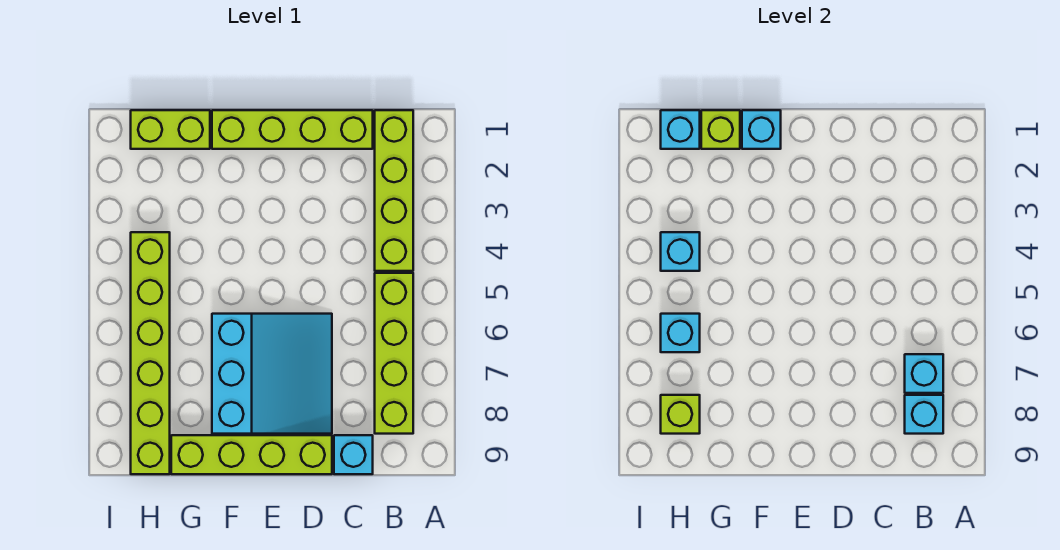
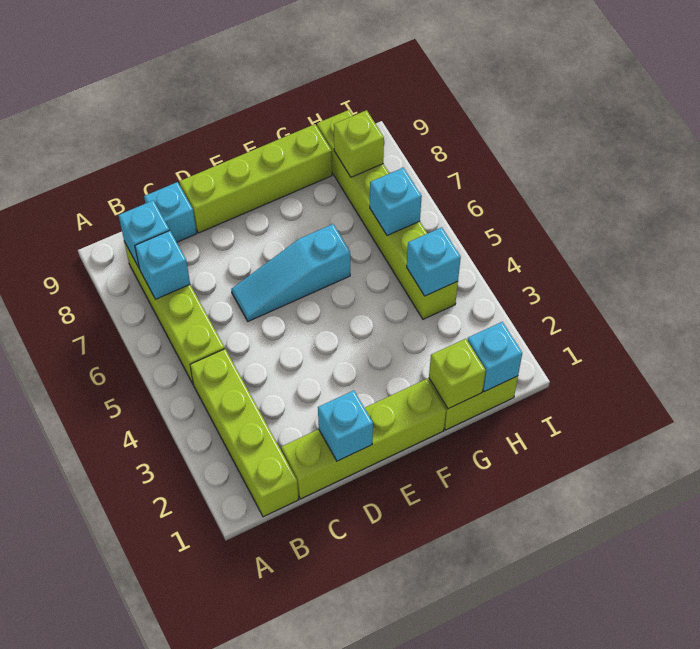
cyan 3x3 slope [212,314,332,434] -> cyan 1x3 slope [231,224,350,321]
cyan 1x1 brick [742,110,781,149] -> cyan 1x1 brick moved to [318,391,373,461]

